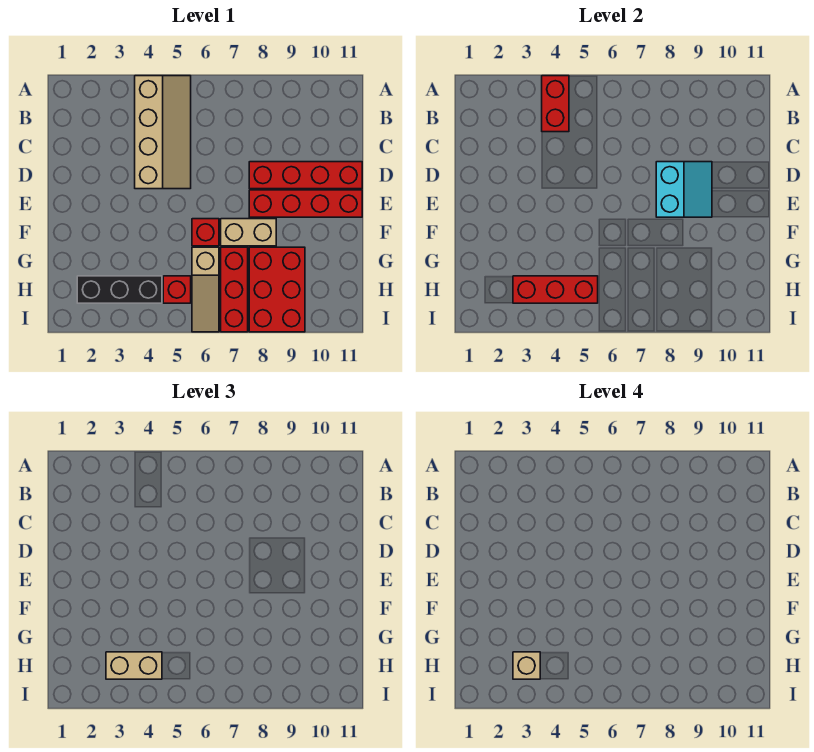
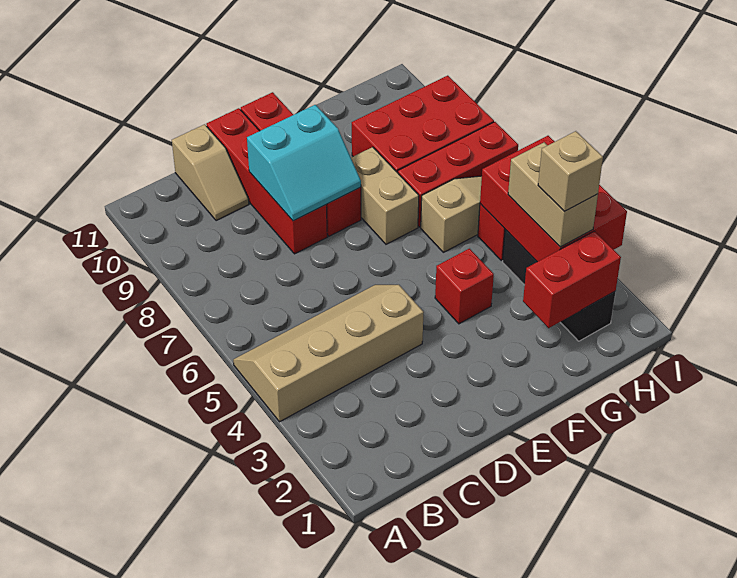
red 1x2 brick [542,76,569,132] -> red 1x2 brick moved to [523,231,621,328]
none -> tan 1x2 slope [172,124,249,221]
cyan 2x2 slope [656,162,712,217] -> cyan 2x2 slope turned to [247,105,361,221]
red 1x1 brick [192,219,219,246] -> red 1x1 brick moved to [435,249,494,324]
red 1x3 brick [513,276,598,303] -> red 2x3 brick [480,136,627,262]

